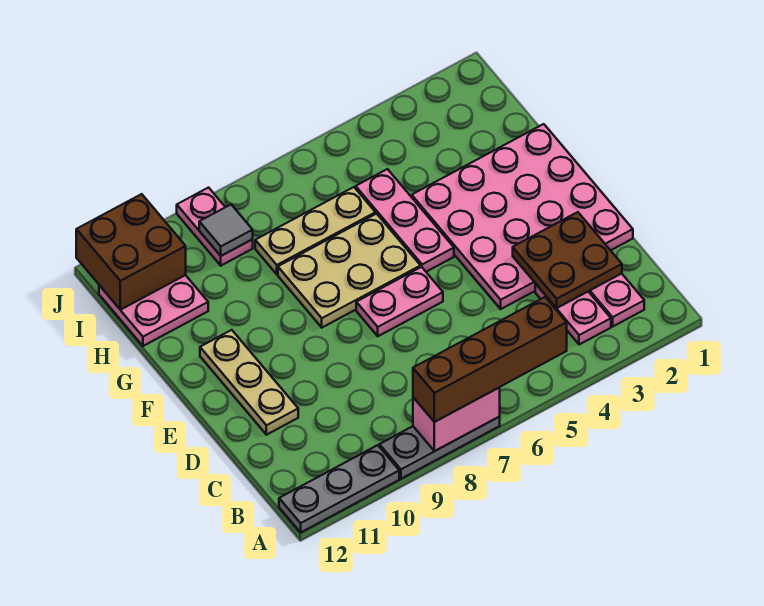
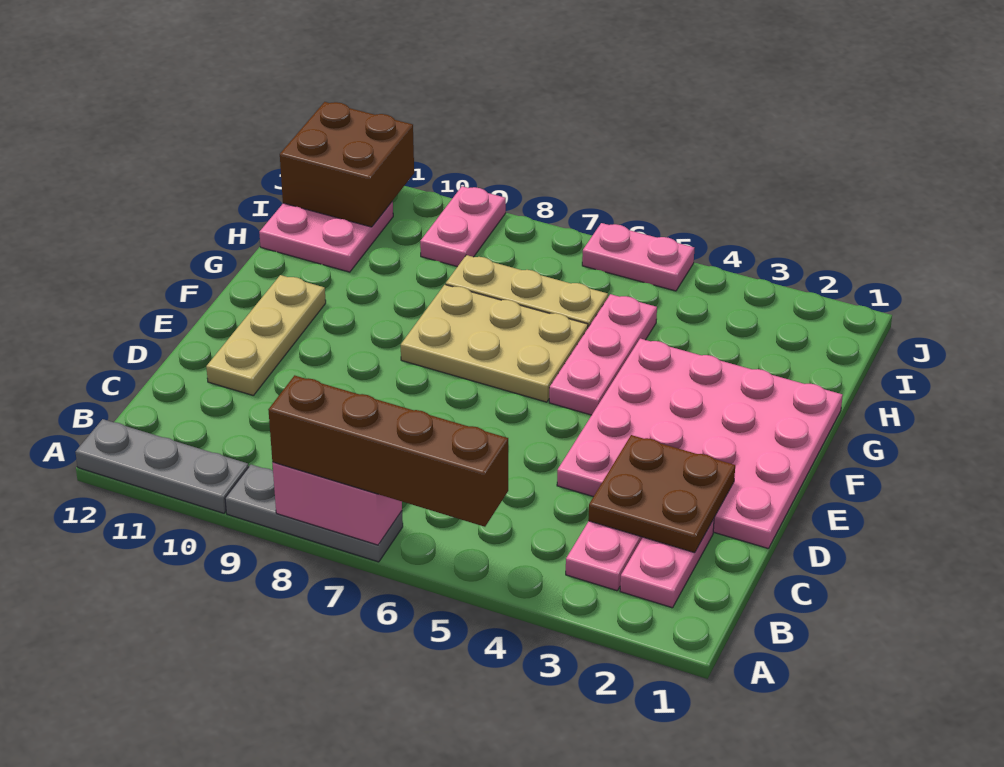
pink 1x2 plate [356,267,443,336] -> pink 1x2 plate moved to [582,223,694,291]
grey 1x1 tile [199,205,253,256] -> none

